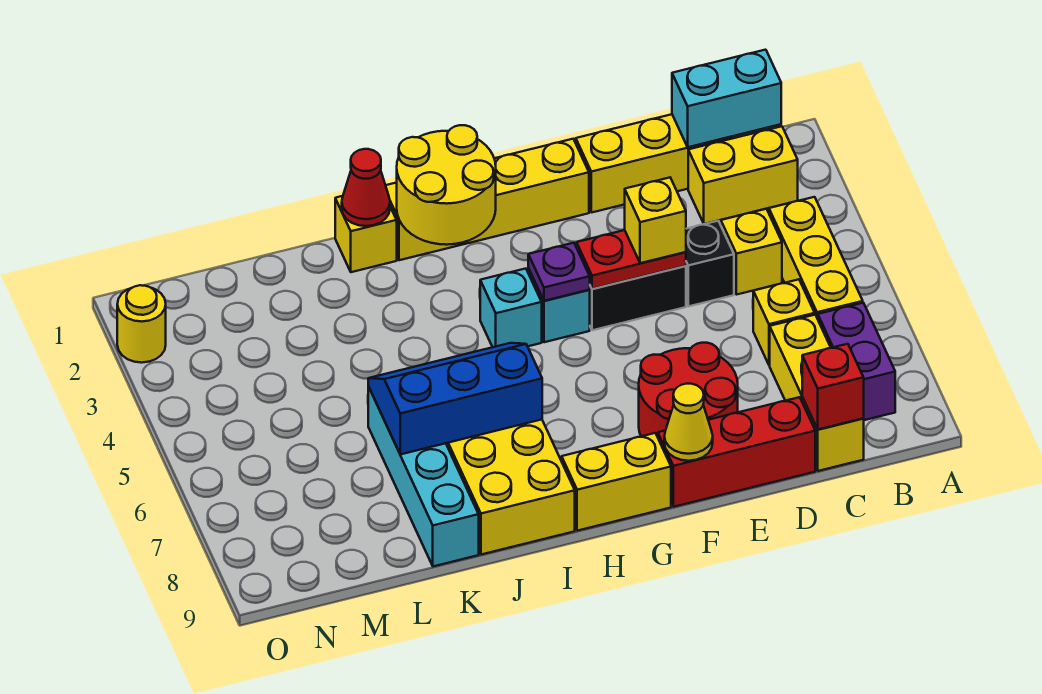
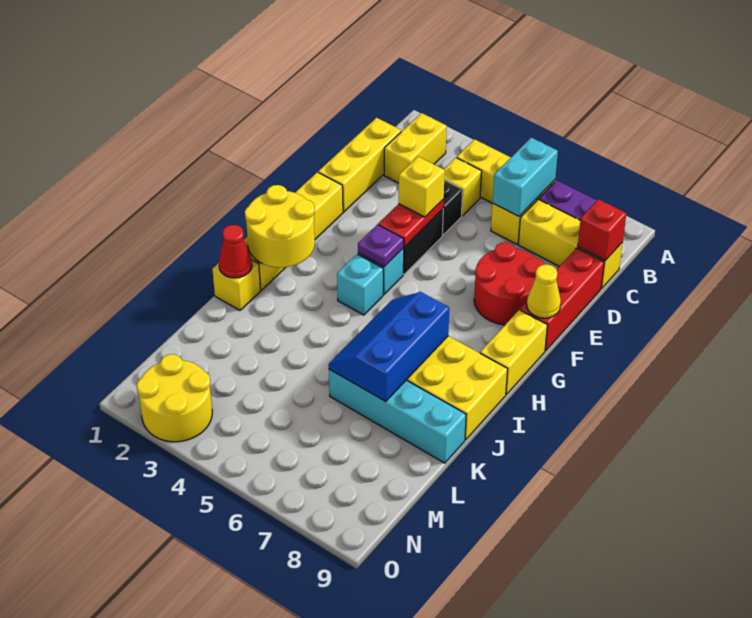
cyan 1x2 brick [672,50,781,147] -> cyan 1x2 brick moved to [493,138,558,216]
yellow 1x1 round brick [117,285,166,363] -> yellow 2x2 round brick [137,354,212,442]

